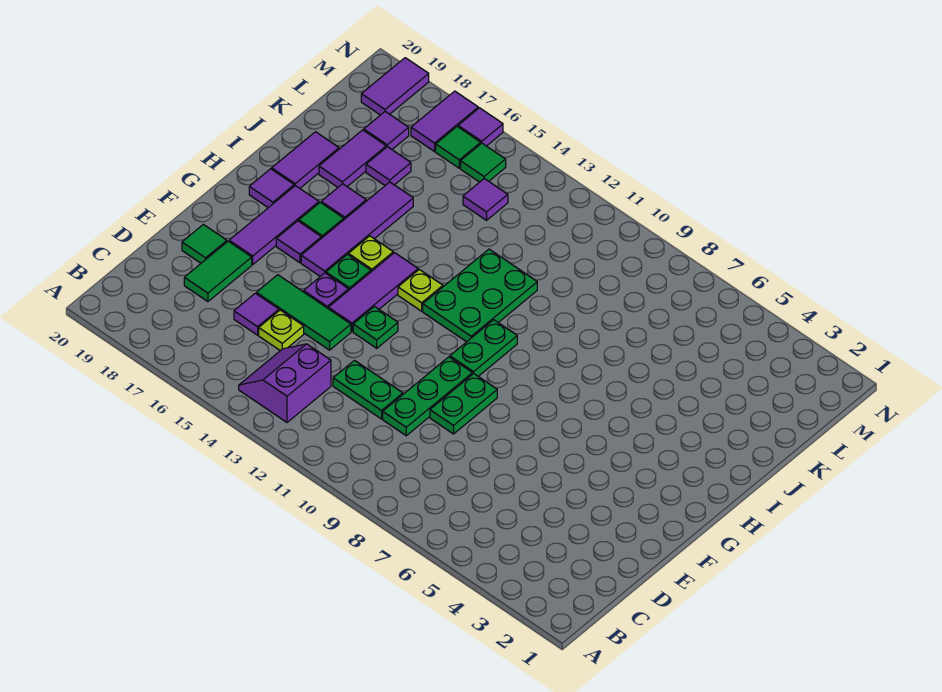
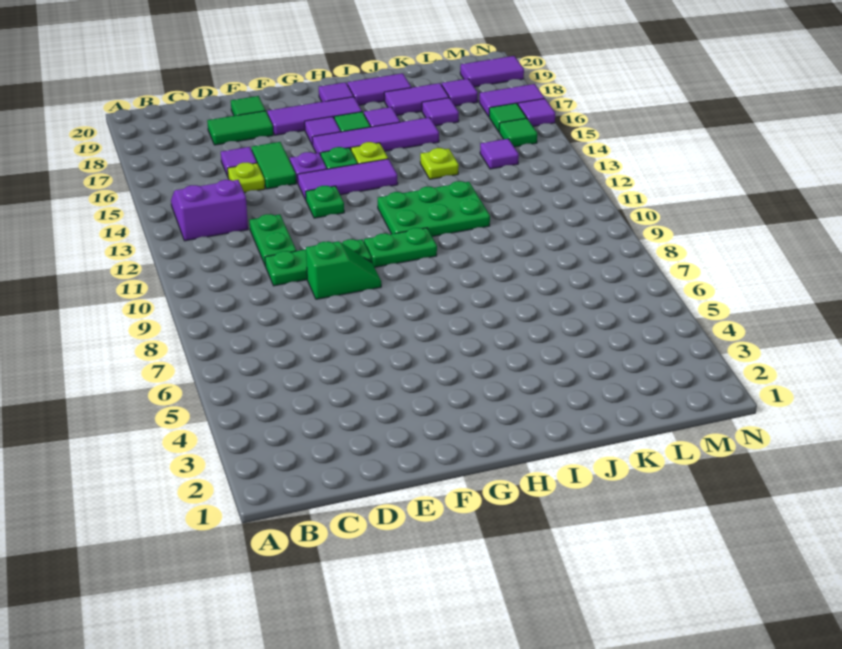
green 1x2 plate [430,374,497,434] -> green 1x2 slope [306,241,381,299]
green 1x3 tile [256,275,351,350] -> green 1x2 tile [252,142,296,189]
lime 1x1 plate [398,269,443,311] -> lime 1x1 plate moved to [420,148,459,179]

